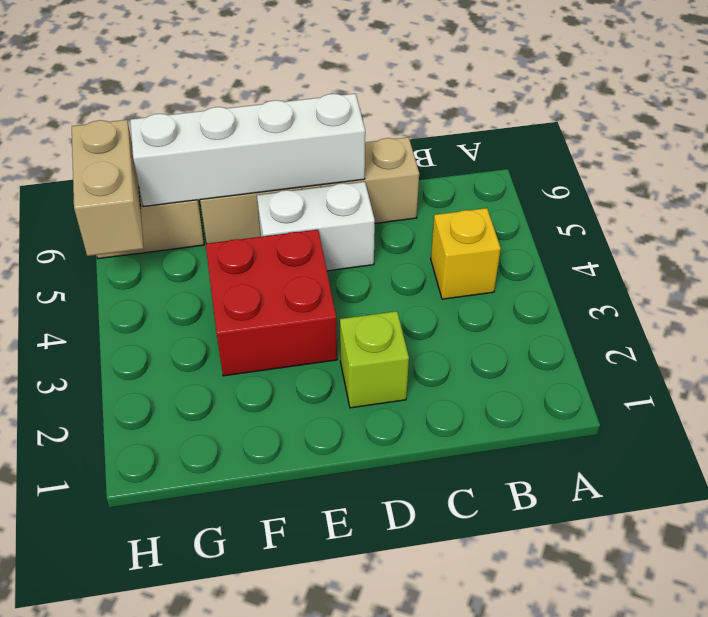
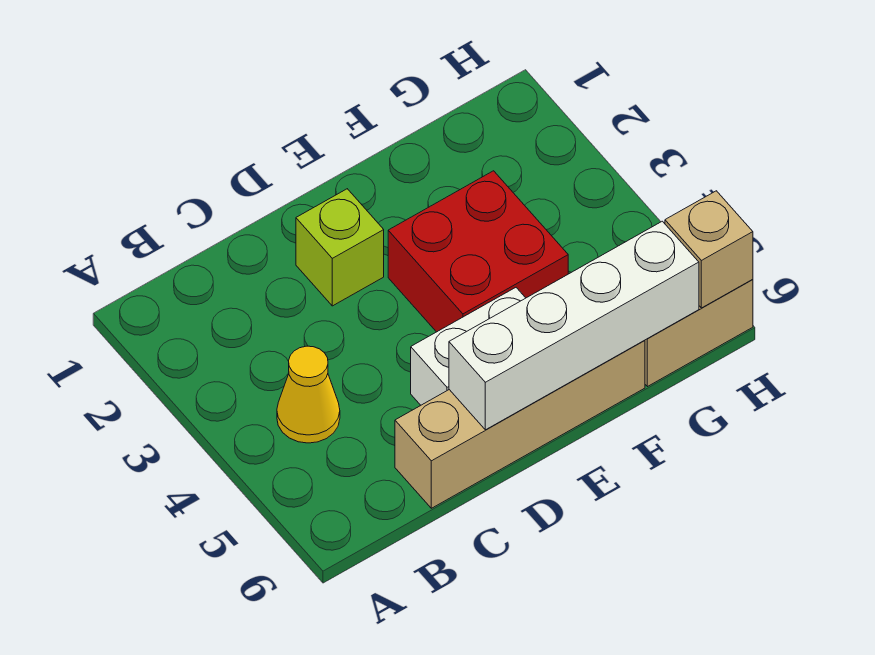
yellow 1x1 brick [431,208,501,299] -> yellow 1x1 cone [277,346,340,443]
tan 1x2 brick [72,120,144,256] -> tan 1x1 brick [665,191,753,308]

